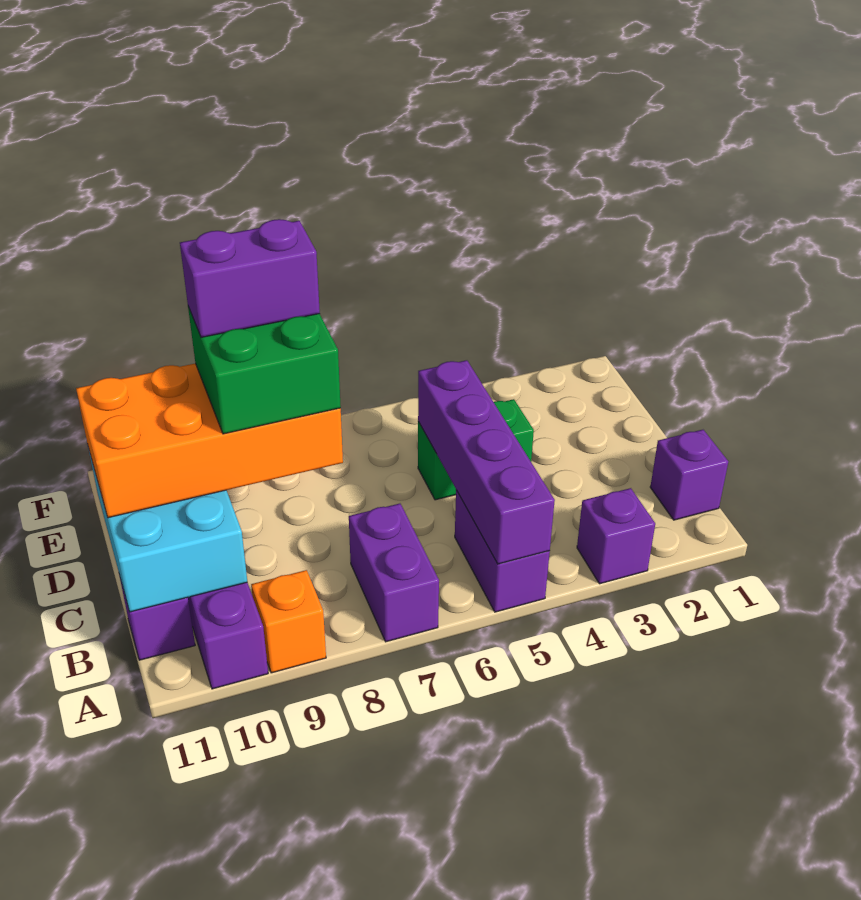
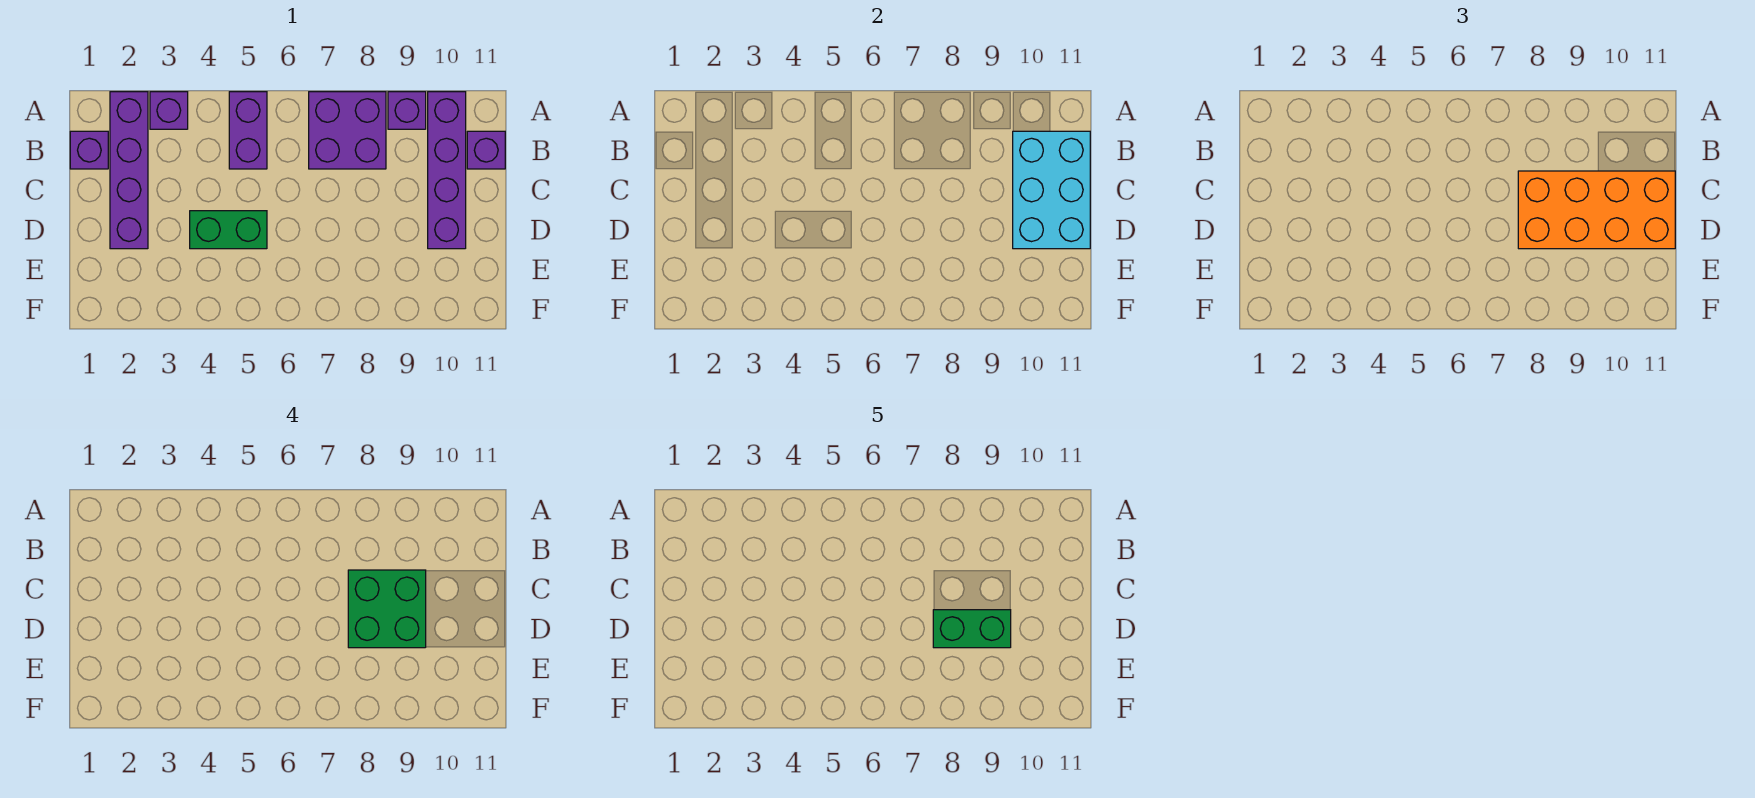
purple 1x4 brick [418,360,555,564] -> purple 1x4 brick moved to [110,92,148,249]
purple 1x2 brick [349,504,439,642] -> purple 2x2 brick [309,92,386,169]
orange 1x1 brick [251,570,326,673] -> purple 1x1 brick [388,92,426,129]
purple 1x2 brick [180,219,320,337] -> green 1x2 brick [933,610,1011,648]

